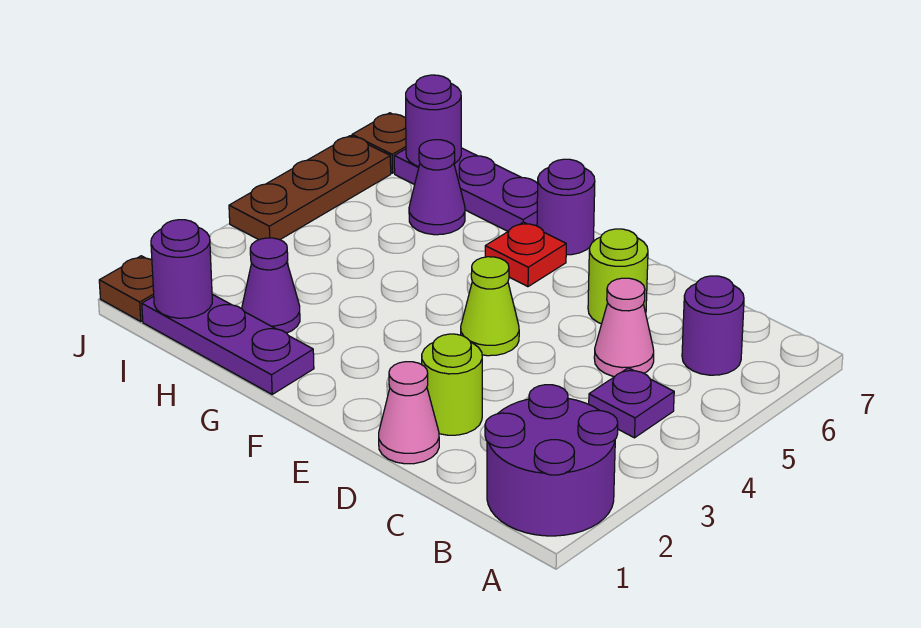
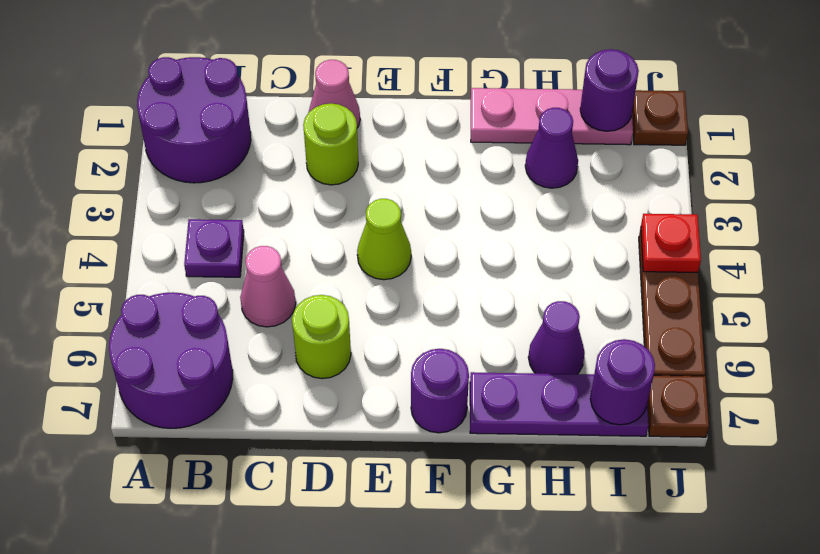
purple 1x1 round brick [682,276,744,375] -> purple 2x2 round brick [109,292,233,428]
red 1x1 plate [485,222,566,287] -> red 1x1 plate moved to [641,214,701,272]
purple 1x3 plate [142,294,314,394] -> pink 1x3 plate [471,88,633,145]

